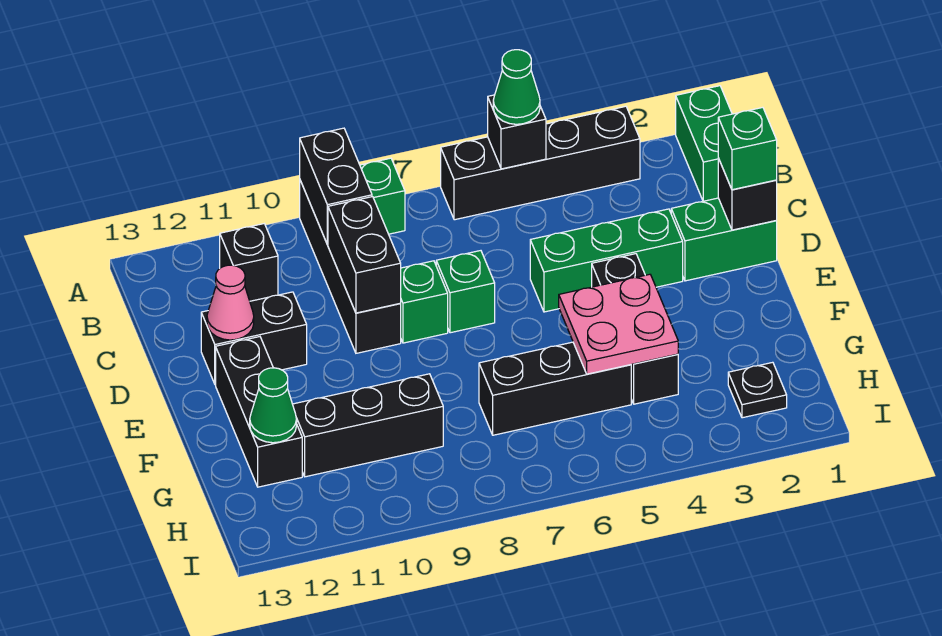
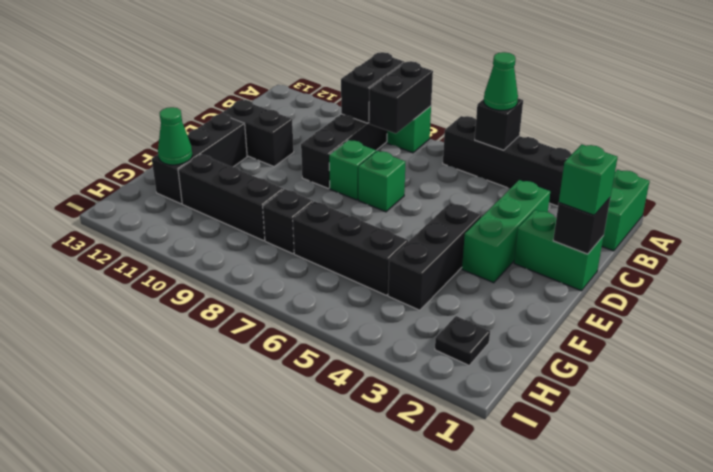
black 1x1 brick [220,224,278,301] -> black 1x1 brick moved to [263,189,313,254]
black 1x2 brick [328,197,401,313] -> black 1x2 brick moved to [369,61,433,134]
green 1x3 brick [530,209,683,312] -> green 1x3 brick turned to [462,180,550,283]
pink 1x1 cone [207,265,254,340] -> none
pink 2x2 plate [559,274,678,374] -> none

